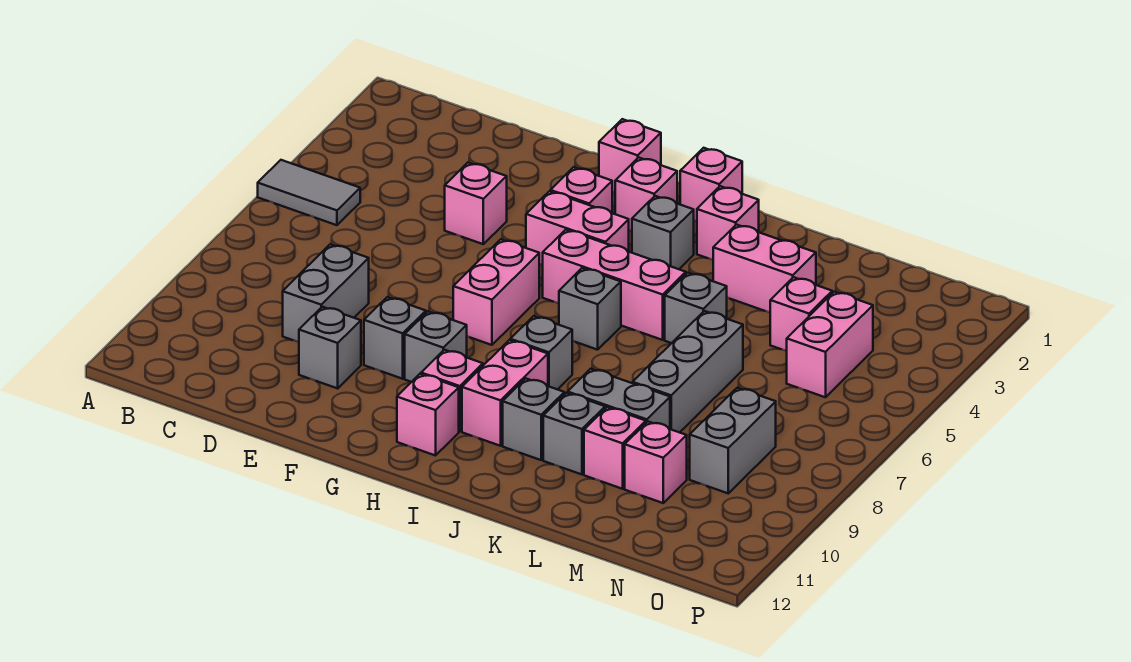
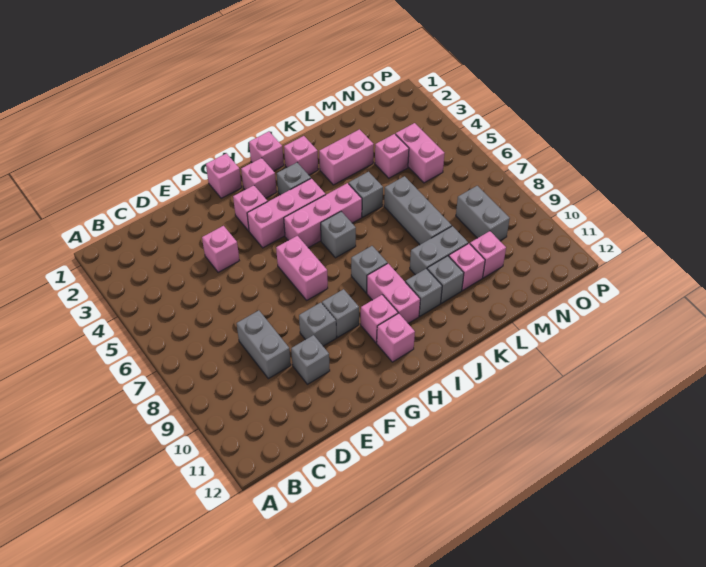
grey 1x2 tile [258,160,360,225] -> none
pink 1x2 brick [526,191,629,265] -> pink 1x3 brick [247,178,326,248]

